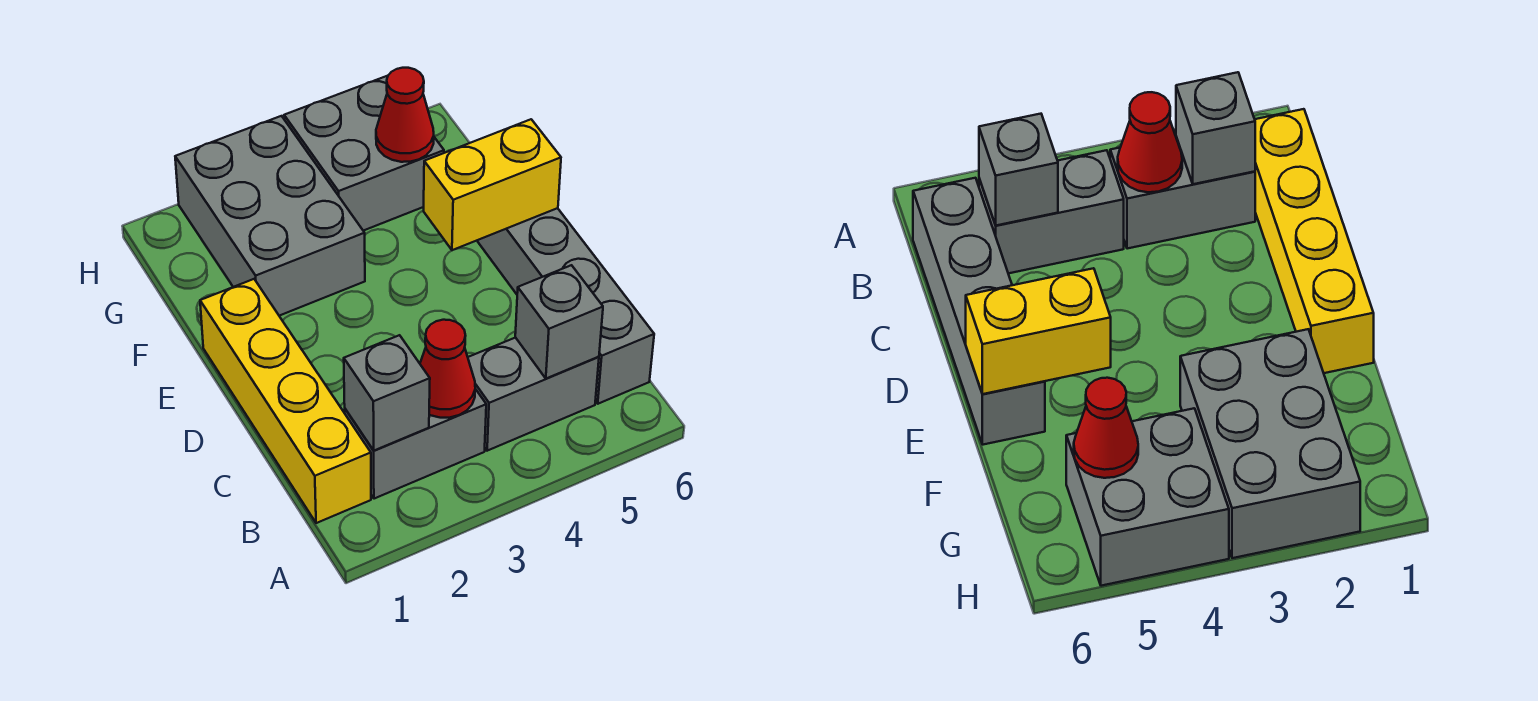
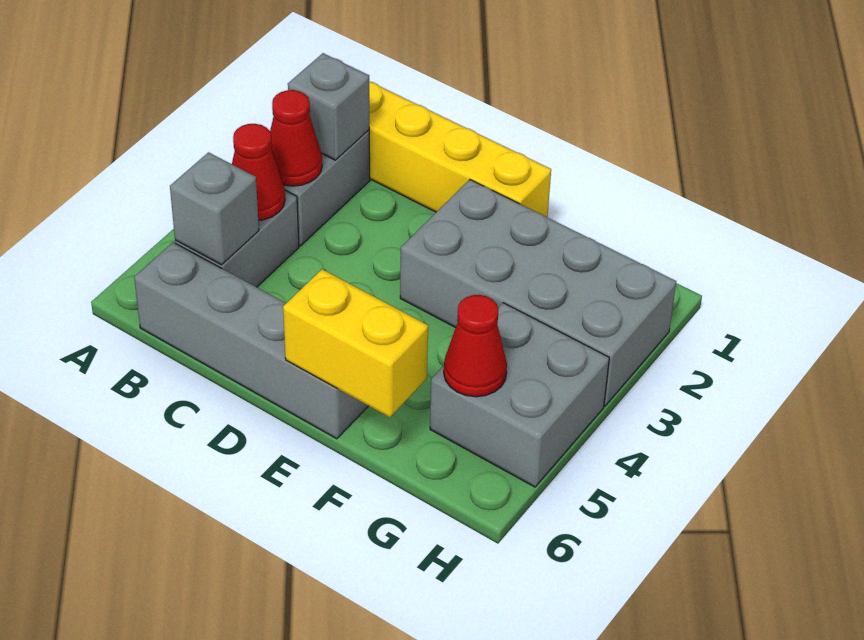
none -> red 1x1 cone [232,124,285,220]
yellow 1x2 brick [424,119,561,250] -> yellow 1x2 brick turned to [283,269,428,417]
grey 2x3 brick [175,116,365,316] -> grey 2x4 brick [400,180,676,406]

